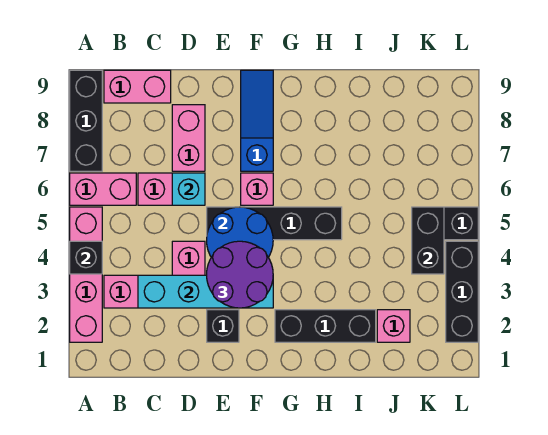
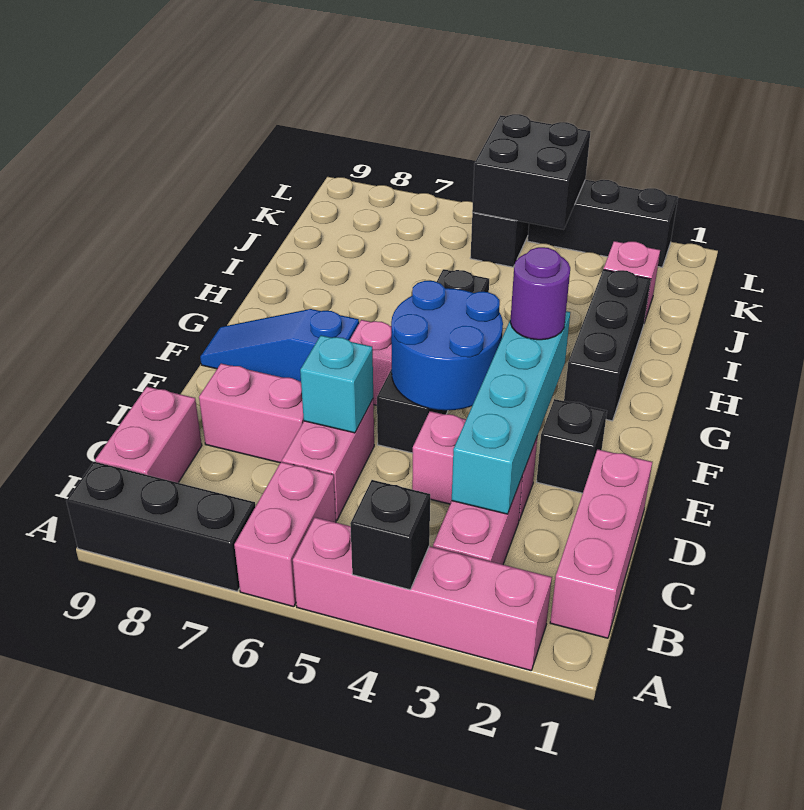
none -> pink 1x3 brick [550,449,652,638]
purple 2x2 round brick [207,241,273,308] -> purple 1x1 round brick [510,247,570,340]
black 1x2 brick [412,207,444,274] -> black 2x2 brick [472,114,591,230]

